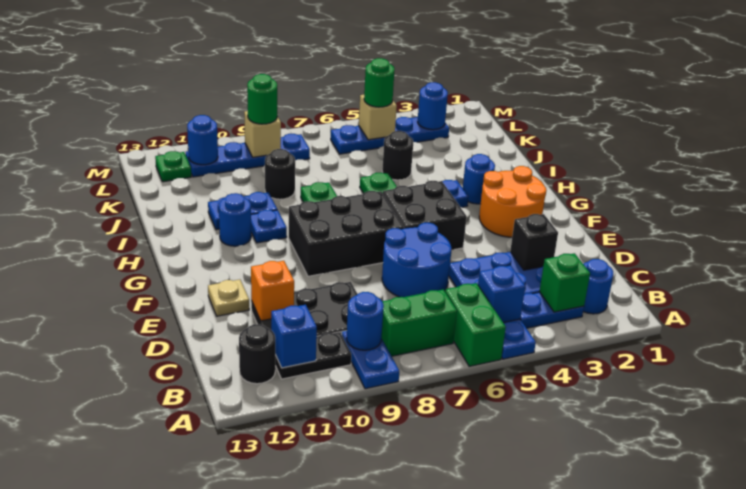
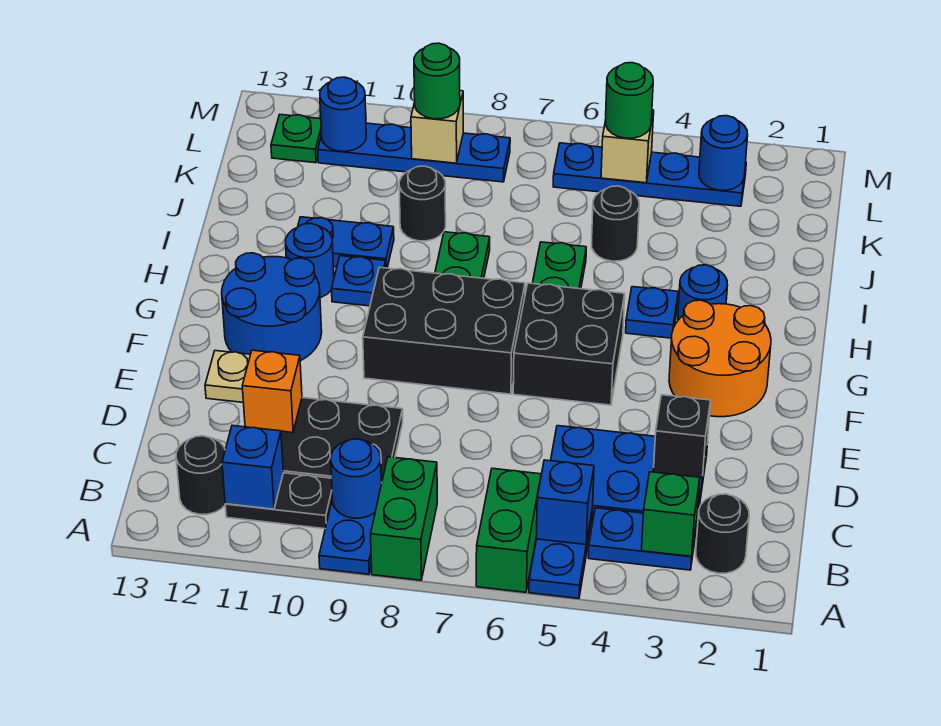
blue 1x1 round brick [583,259,613,314] -> black 1x1 round brick [696,494,749,573]
green 1x2 brick [382,289,457,356] -> green 1x2 brick turned to [371,457,437,580]
blue 2x2 round brick [382,223,451,297] -> blue 2x2 round brick moved to [222,253,322,361]

